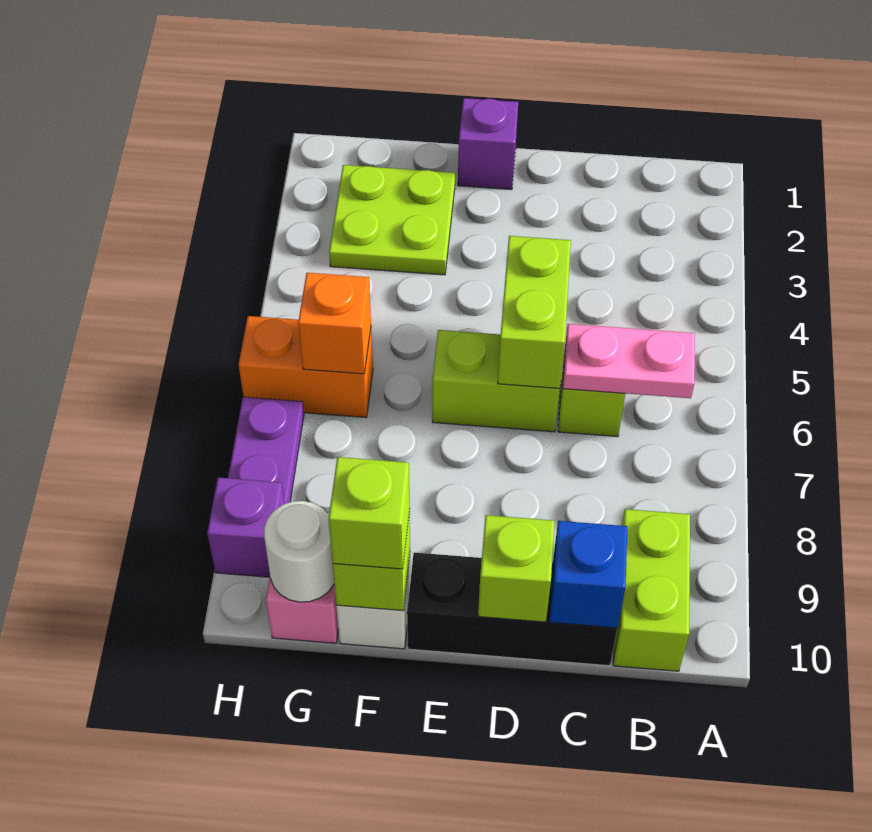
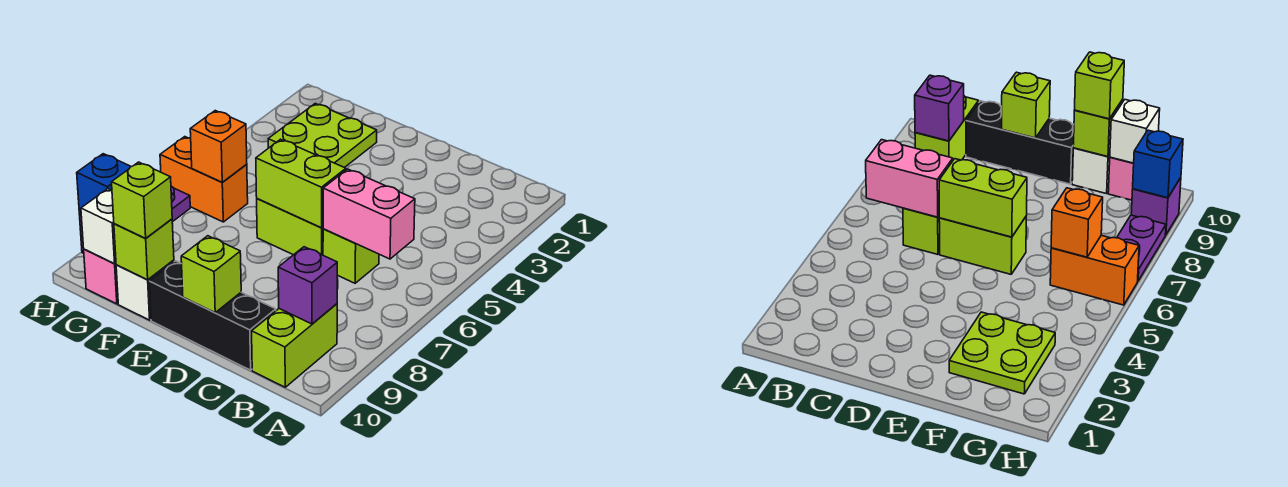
pink 1x2 plate [563,324,695,398] -> pink 1x2 brick [323,169,415,259]
blue 1x1 brick [549,521,627,628] -> blue 1x1 brick moved to [77,154,131,213]
lime 1x2 brick [498,236,571,389] -> lime 1x2 brick turned to [256,139,346,228]
purple 1x1 brick [458,98,518,190] -> purple 1x1 brick moved to [278,247,337,324]
white 1x1 round brick [264,501,334,602] -> white 1x1 brick [81,189,116,264]

